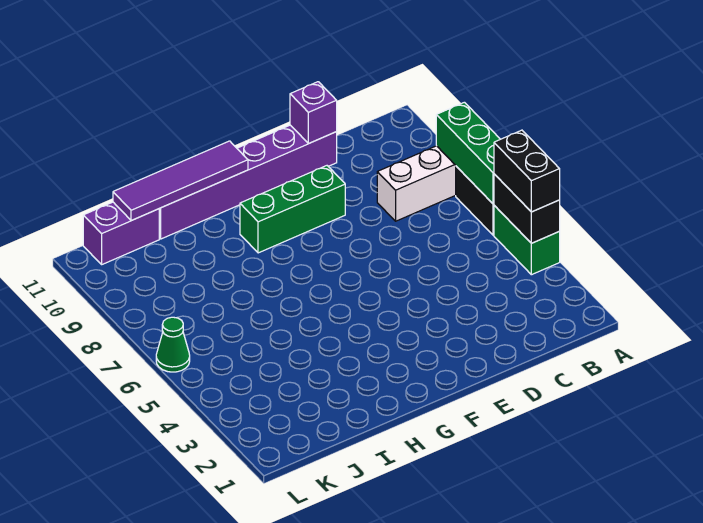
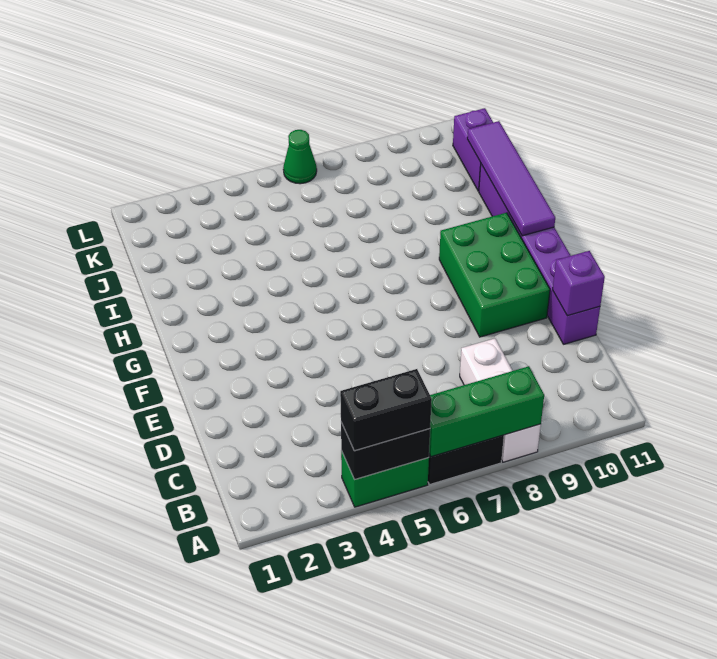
green 1x3 brick [240,166,345,253] -> green 2x3 brick [439,213,550,337]

